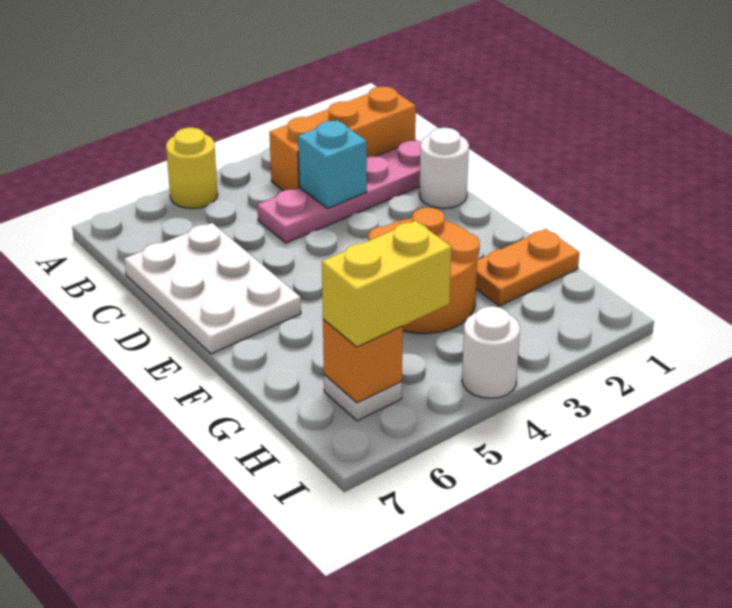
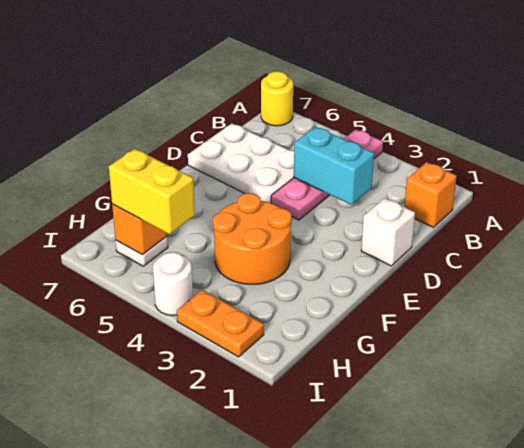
yellow 1x1 round brick [166,128,218,208] -> yellow 1x1 round brick moved to [261,72,293,126]
orange 1x3 brick [269,86,416,191] -> orange 1x1 brick [404,162,457,227]
pink 1x4 plate [257,140,421,243] -> pink 1x4 plate turned to [271,130,383,220]
cyan 1x1 brick [298,120,367,208] -> cyan 1x2 brick [294,127,374,205]
white 2x3 plate [124,223,301,354] -> white 2x3 plate turned to [188,123,294,203]
white 1x1 round brick [419,128,469,209] -> white 1x1 brick [361,198,415,266]
orange 1x2 plate [476,229,579,306] -> orange 1x2 plate moved to [177,290,264,357]

